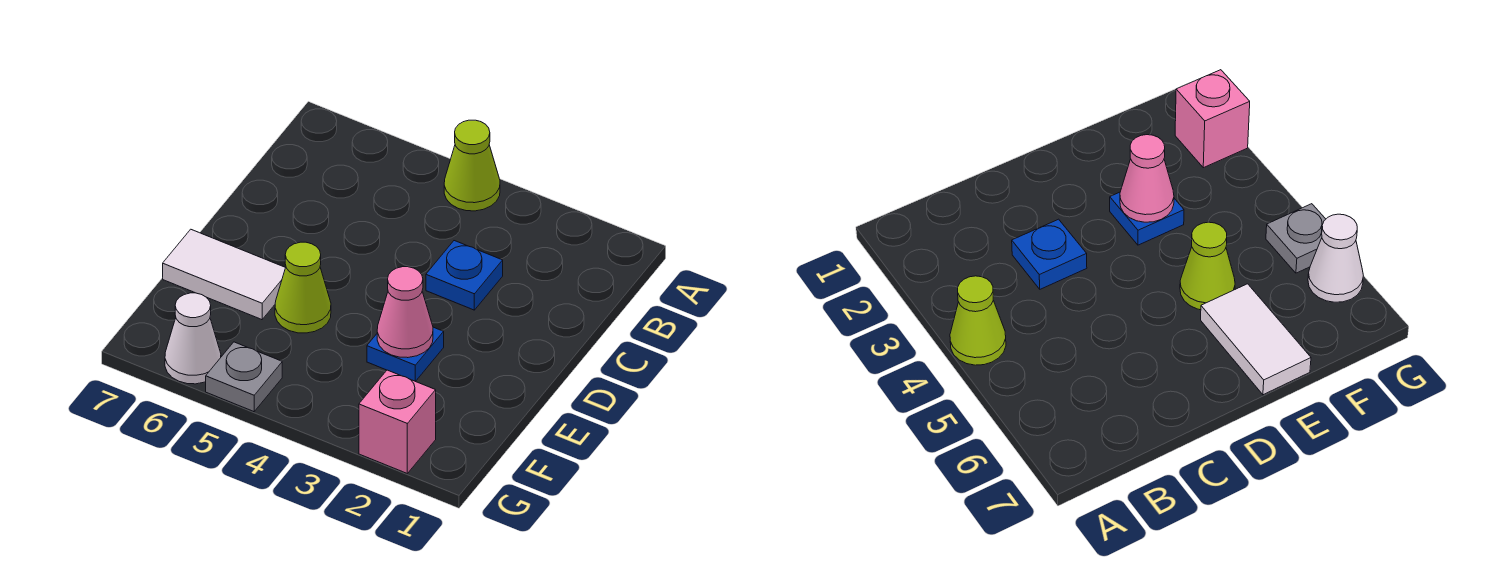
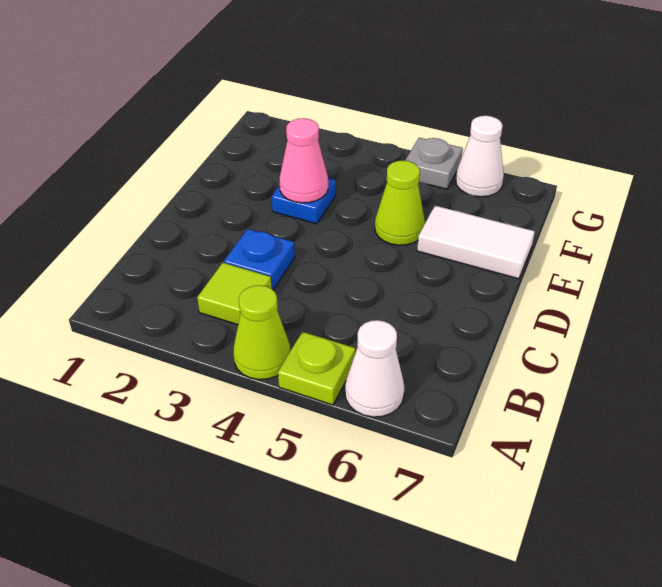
none -> lime 1x1 plate [278,332,355,405]
none -> white 1x1 cone [345,320,405,417]
none -> lime 1x1 tile [197,263,272,325]
pink 1x1 brick [359,370,436,473] -> none

